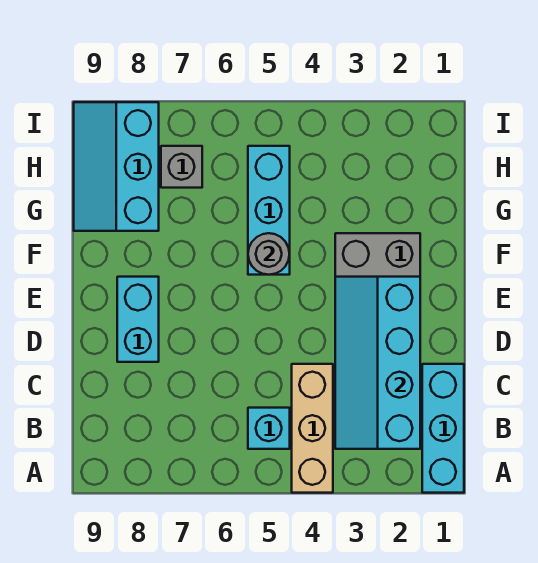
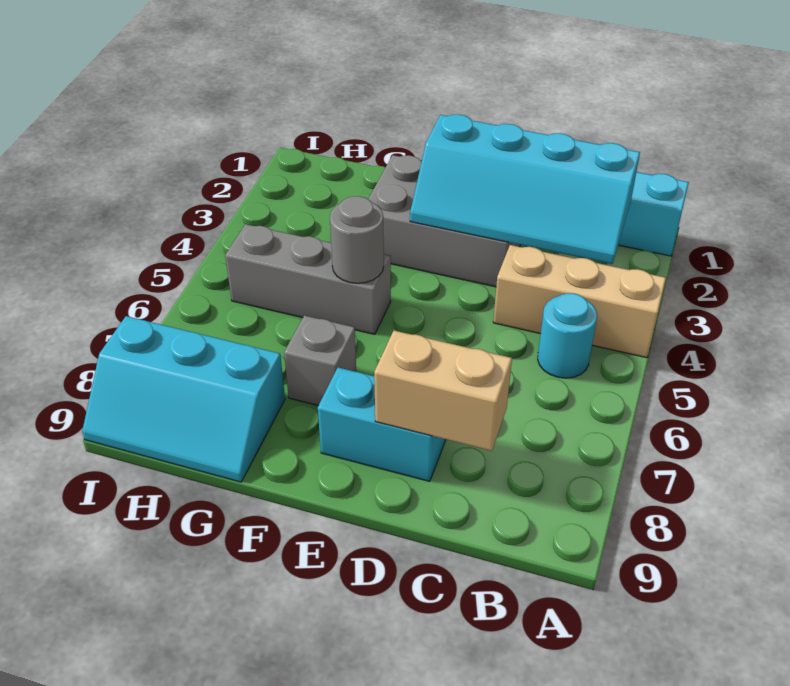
cyan 1x1 brick [248,408,290,449] -> cyan 1x1 round brick [538,293,597,378]
none -> tan 1x2 brick [374,331,512,451]
cyan 1x3 brick [248,146,290,275] -> grey 1x3 brick [225,224,391,334]
grey 1x1 brick [161,146,202,188] -> grey 1x1 brick moved to [284,315,356,405]

